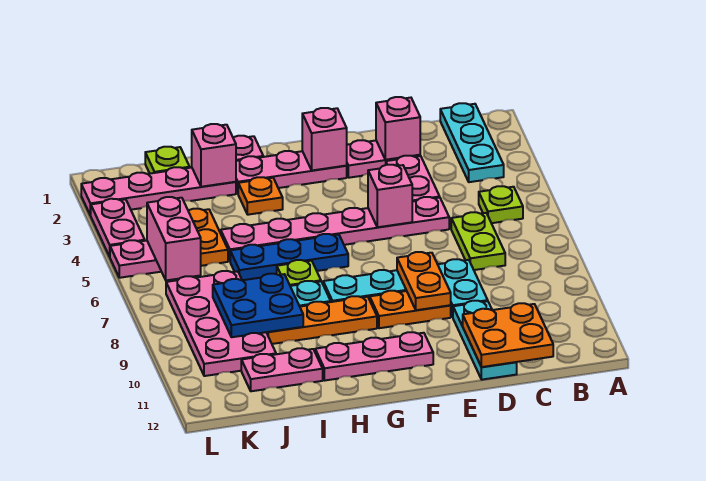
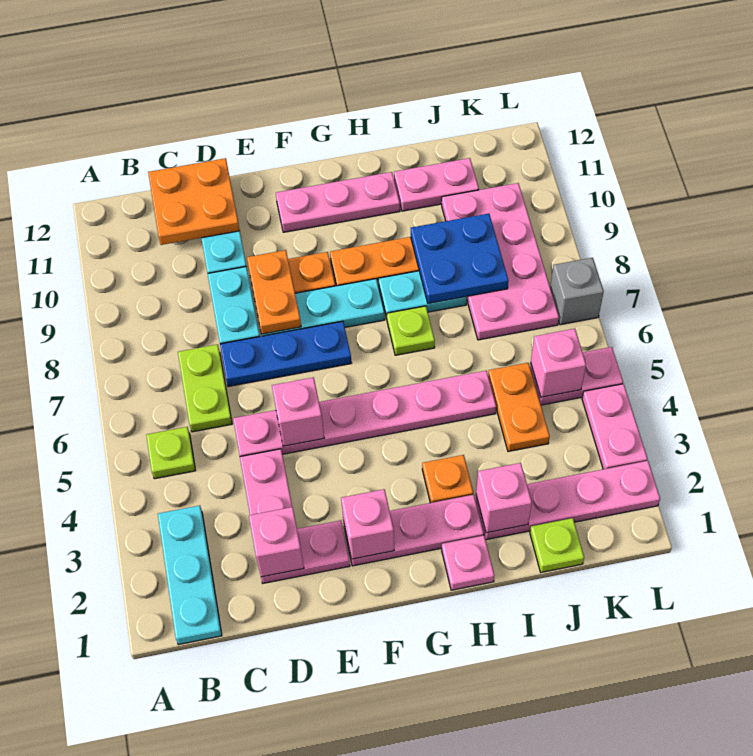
blue 1x3 plate [230,234,348,280] -> blue 1x3 plate moved to [220,321,351,387]
pink 1x2 brick [147,197,201,280] -> pink 1x1 brick [531,329,586,397]
none -> grey 1x1 brick [550,258,604,325]

